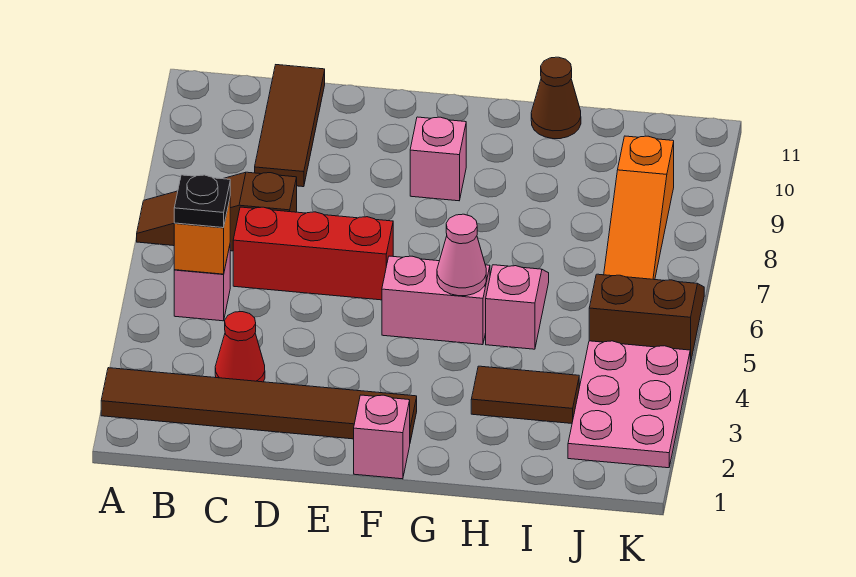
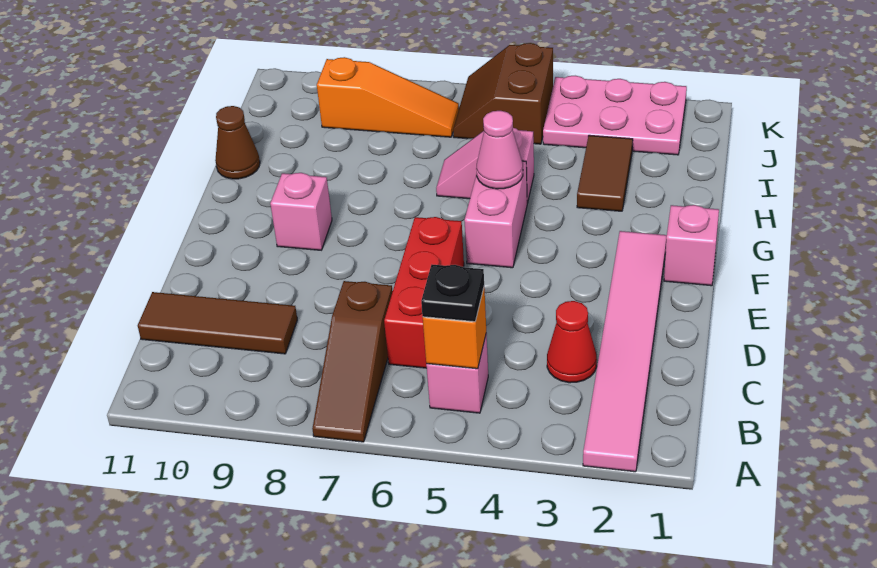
brown 1x6 tile [101,368,417,442] -> pink 1x6 tile [583,231,667,472]

